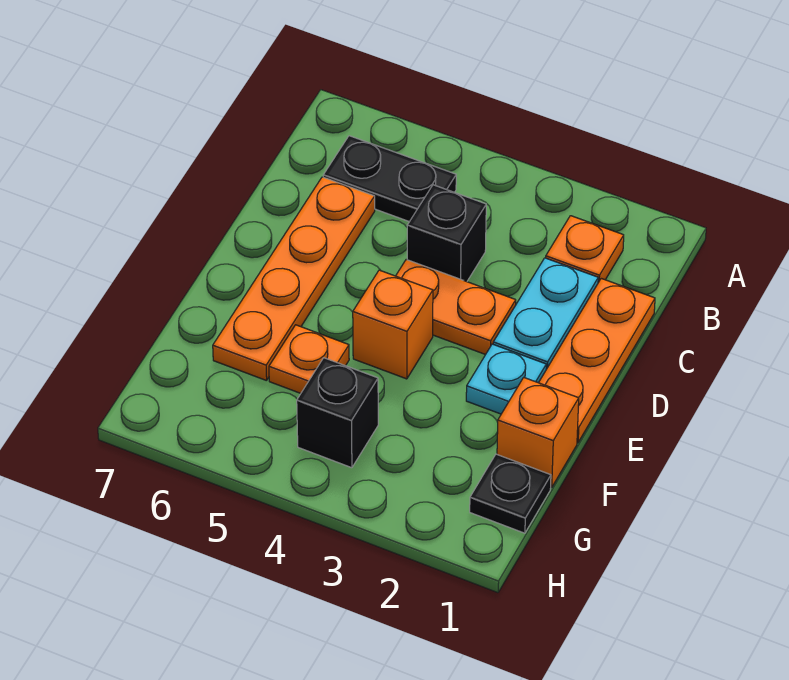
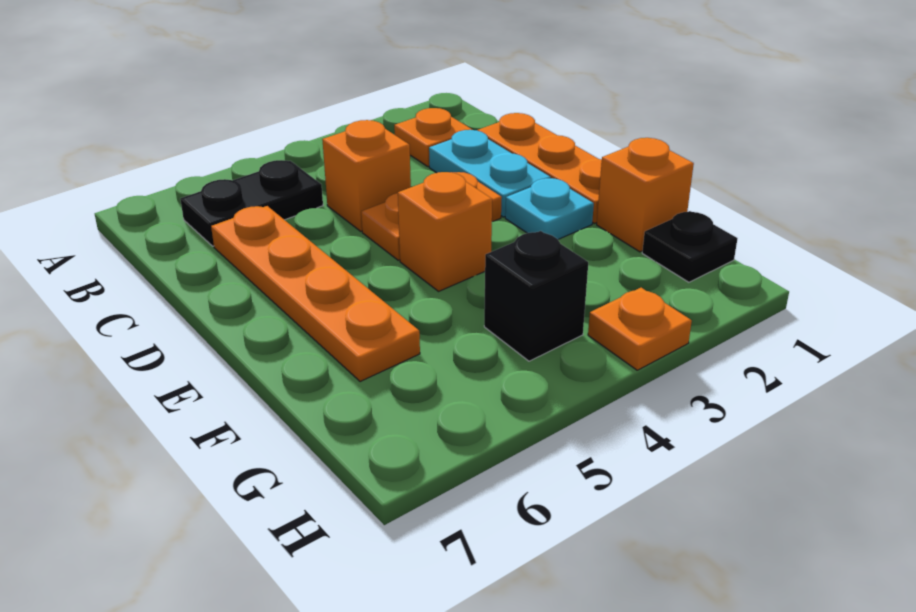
black 1x1 brick [407,185,486,282] -> orange 1x1 brick [322,120,411,231]
orange 1x1 plate [269,325,349,393] -> orange 1x1 plate moved to [588,288,692,370]

